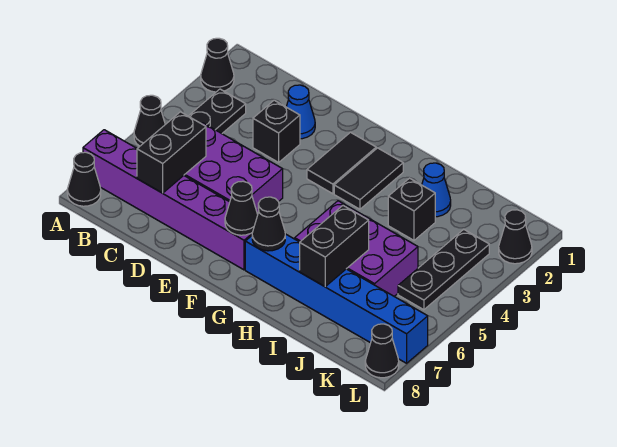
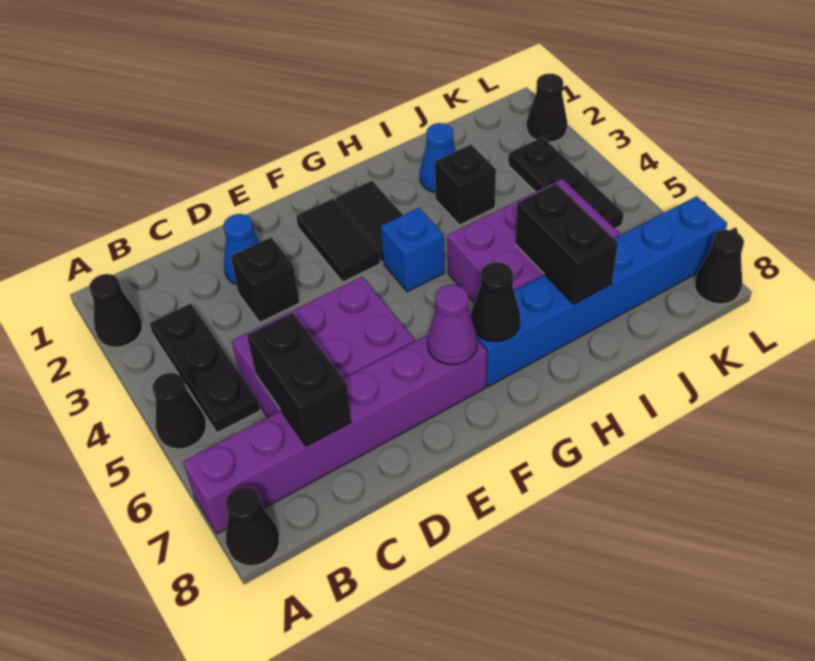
black 1x1 cone [225,181,258,235] -> purple 1x1 cone [427,285,477,365]
none -> blue 1x1 brick [381,208,445,292]

